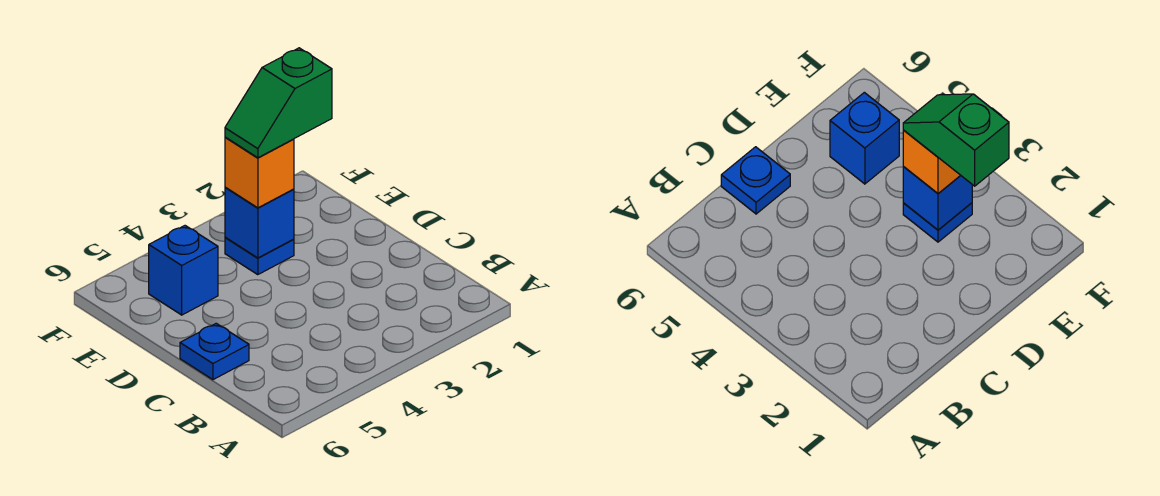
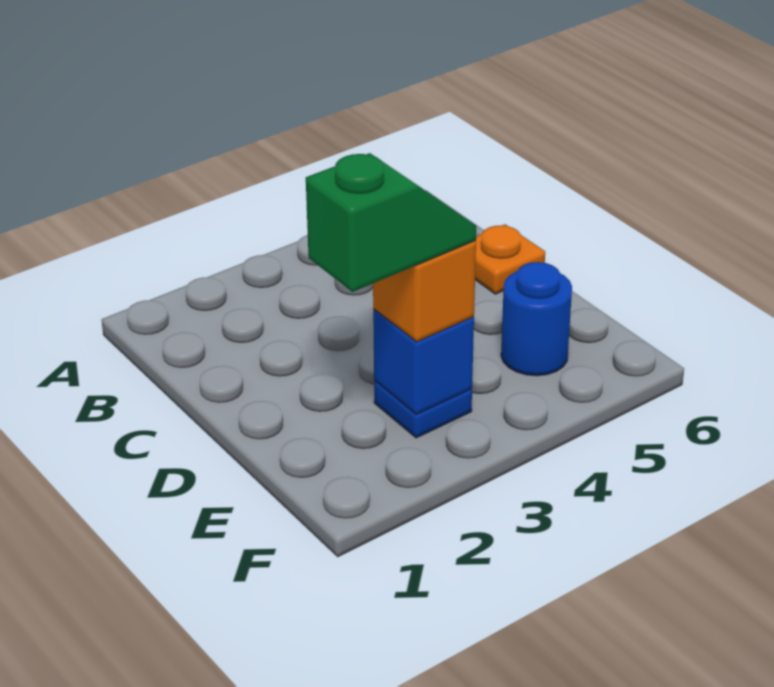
blue 1x1 plate [180,323,249,380] -> orange 1x1 plate [475,224,545,294]
blue 1x1 brick [149,226,218,315] -> blue 1x1 round brick [501,262,572,376]

